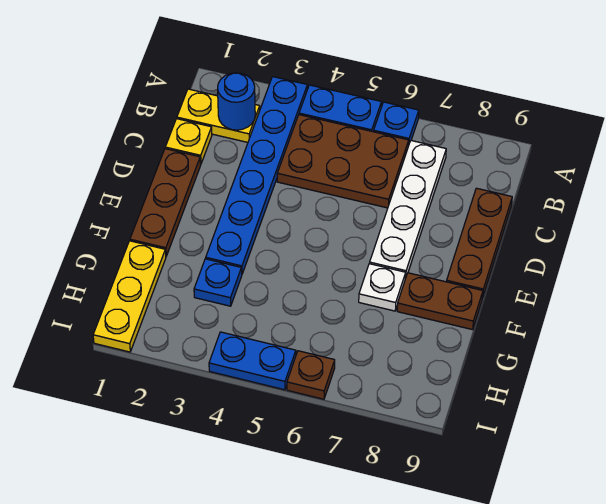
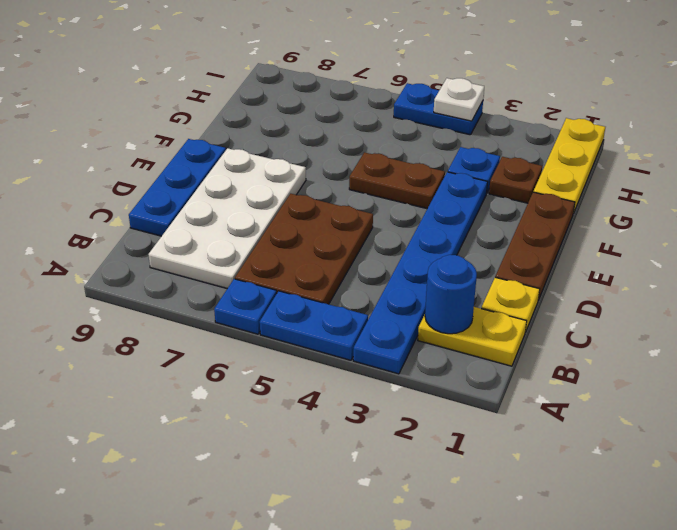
brown 2x3 plate [277,115,409,208] -> brown 2x3 plate turned to [235,194,373,304]
white 1x4 plate [370,141,446,279] -> white 2x4 plate [148,148,306,289]
brown 1x3 plate [447,188,512,298] -> blue 1x3 plate [129,139,226,236]
white 1x1 plate [359,264,406,311] -> white 1x1 plate moved to [434,78,484,121]
brown 1x2 plate [397,273,483,330] -> brown 1x2 plate moved to [349,152,445,209]
brown 1x1 plate [287,351,335,399] -> brown 1x1 plate moved to [489,157,542,203]

